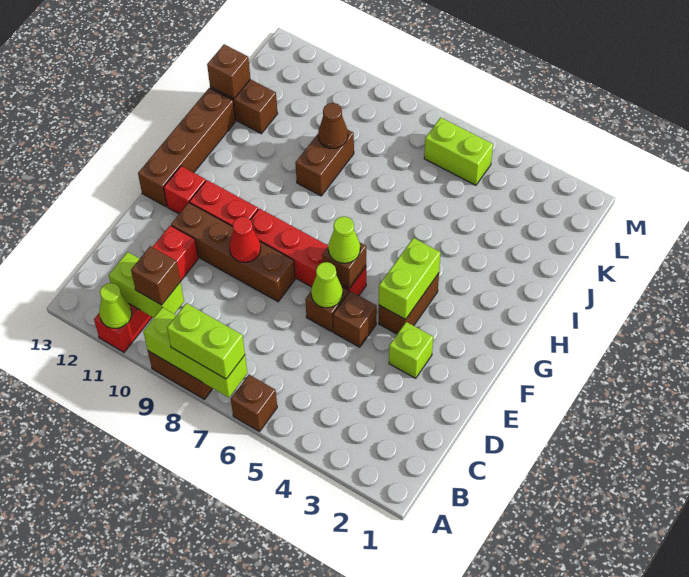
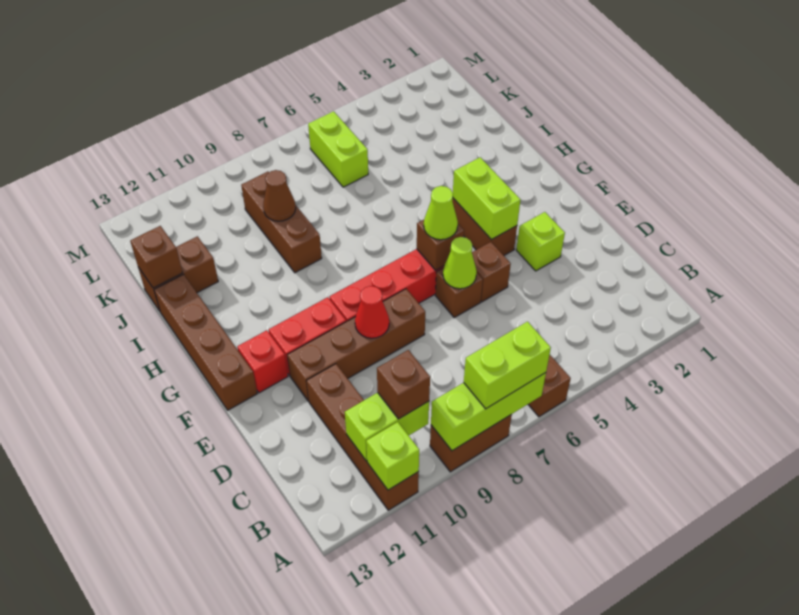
red 1x4 brick [94,226,198,352] -> brown 1x4 brick [306,364,419,510]
lime 1x1 cone [99,283,132,329] -> lime 1x1 brick [366,422,419,490]
brown 1x2 brick [295,129,354,196] -> brown 1x3 brick [241,172,322,273]
lime 1x2 brick [424,118,493,185] -> lime 1x2 brick turned to [308,111,368,187]

